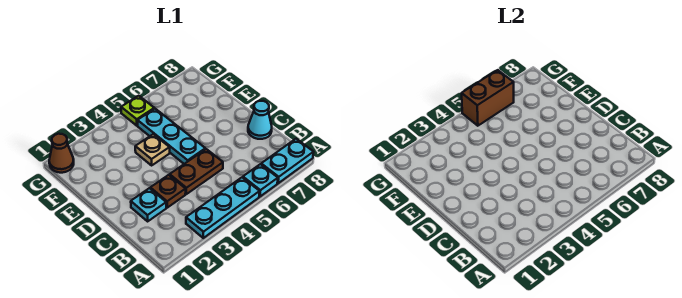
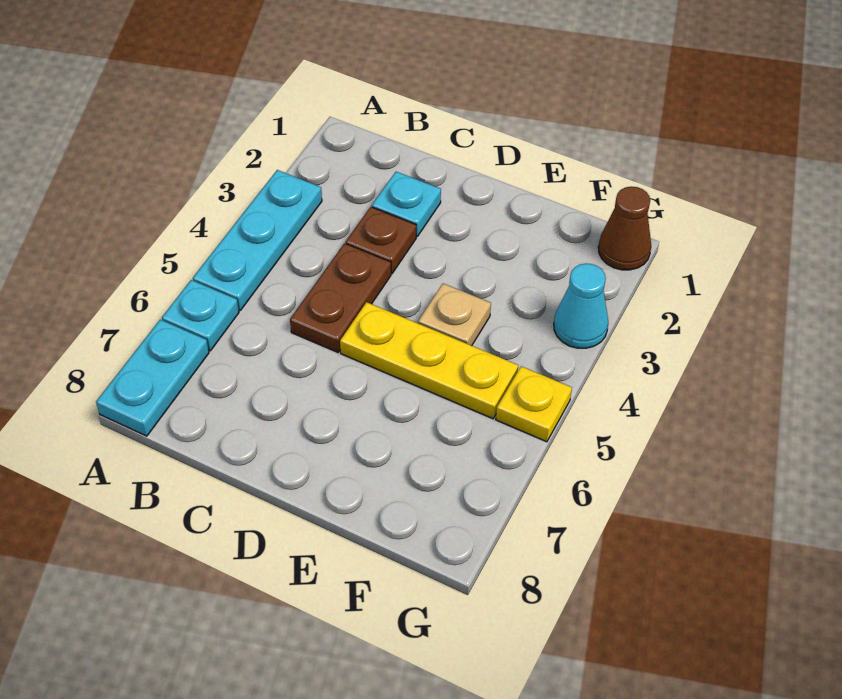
cyan 1x1 cone [248,101,272,139] -> cyan 1x1 cone moved to [554,264,608,348]
cyan 1x3 plate [138,109,205,164] -> yellow 1x3 plate [340,302,518,419]
lime 1x1 plate [121,96,154,126] -> yellow 1x1 plate [496,366,572,442]
brown 1x2 brick [462,70,514,126] -> none

